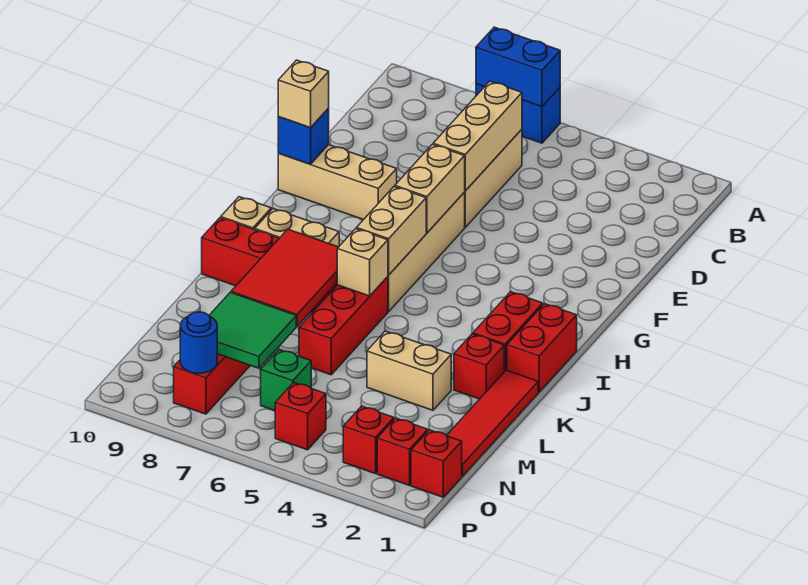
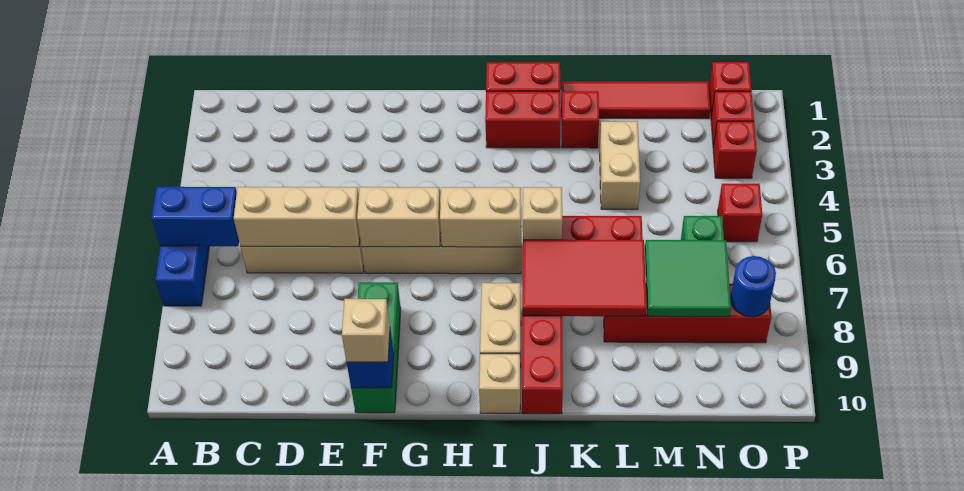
blue 1x2 brick [476,27,560,106] -> blue 1x2 brick turned to [152,187,239,246]
tan 1x3 brick [278,145,397,220] -> green 1x3 brick [351,282,401,413]

